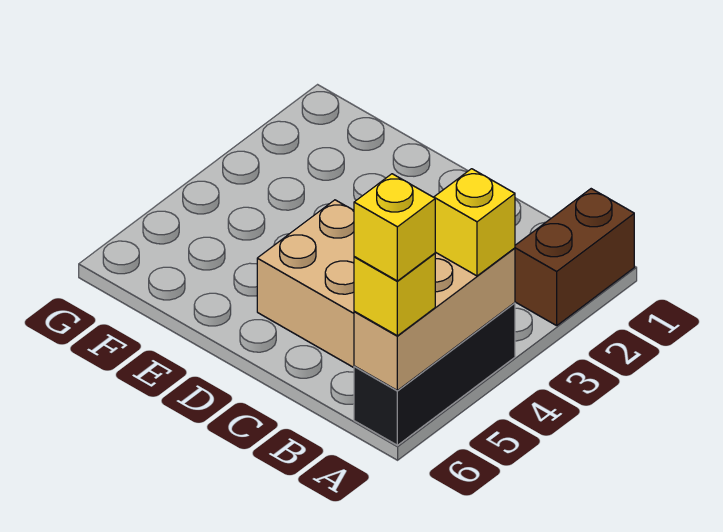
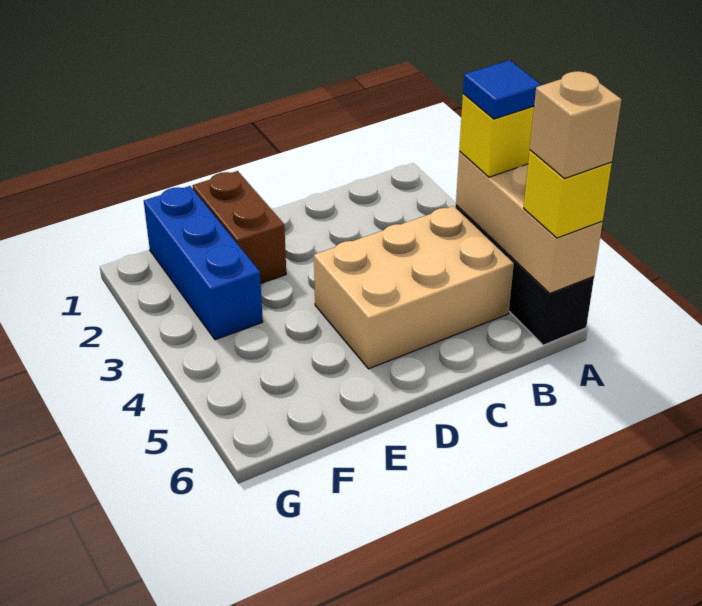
brown 1x2 brick [515,189,634,326] -> brown 1x2 brick moved to [193,171,286,283]
none -> blue 1x1 tile [463,60,541,119]
yellow 1x1 brick [354,174,435,281] -> tan 1x1 brick [530,71,622,179]
none -> blue 1x3 brick [144,186,263,340]

